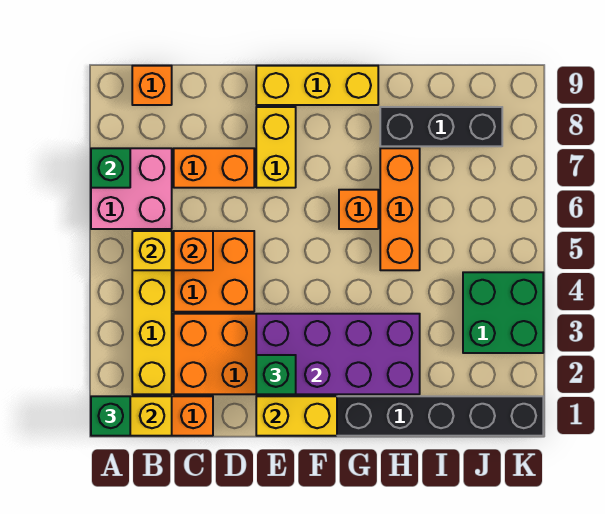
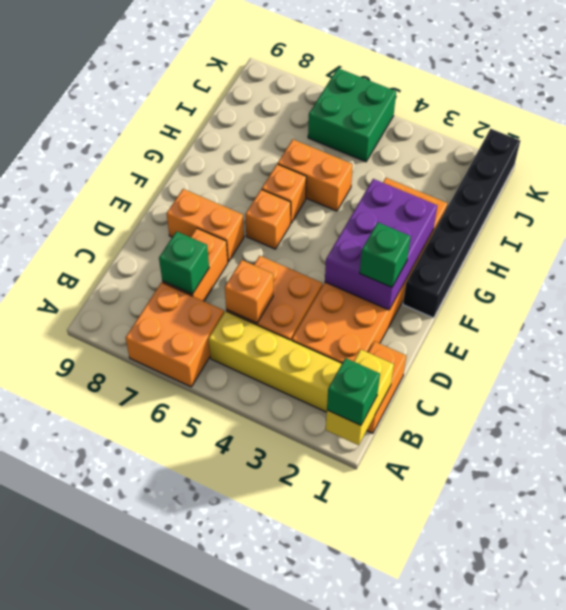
pink 2x2 brick [91,148,172,229] -> orange 2x2 brick [126,282,224,387]
green 1x1 brick [91,148,130,188] -> green 1x1 brick moved to [159,231,209,294]
yellow 1x1 brick [132,231,172,270] -> none
orange 1x1 brick [132,66,172,105] -> orange 1x1 brick moved to [245,189,291,249]
yellow 1x2 brick [256,396,337,436] -> none
purple 2x4 brick [256,314,420,394] -> purple 2x3 brick [325,179,437,310]
yellow 1x2 brick [256,107,296,188] -> orange 1x2 brick [167,189,244,262]
yellow 1x3 brick [256,66,378,105] -> none
orange 1x3 brick [380,148,420,270] -> orange 1x2 brick [278,140,353,211]
black 1x3 brick [380,107,502,146] -> none
green 2x2 brick [463,272,543,353] -> green 2x2 brick moved to [308,68,396,162]

